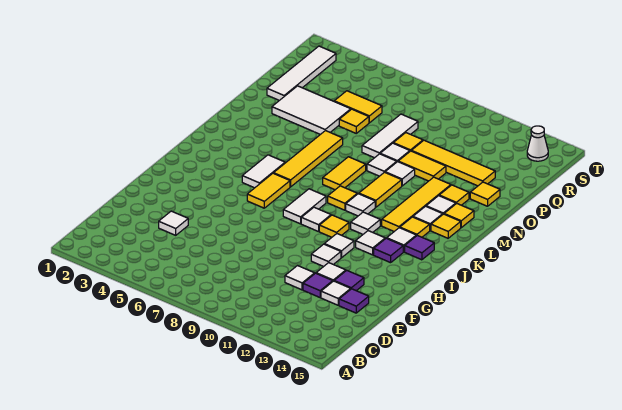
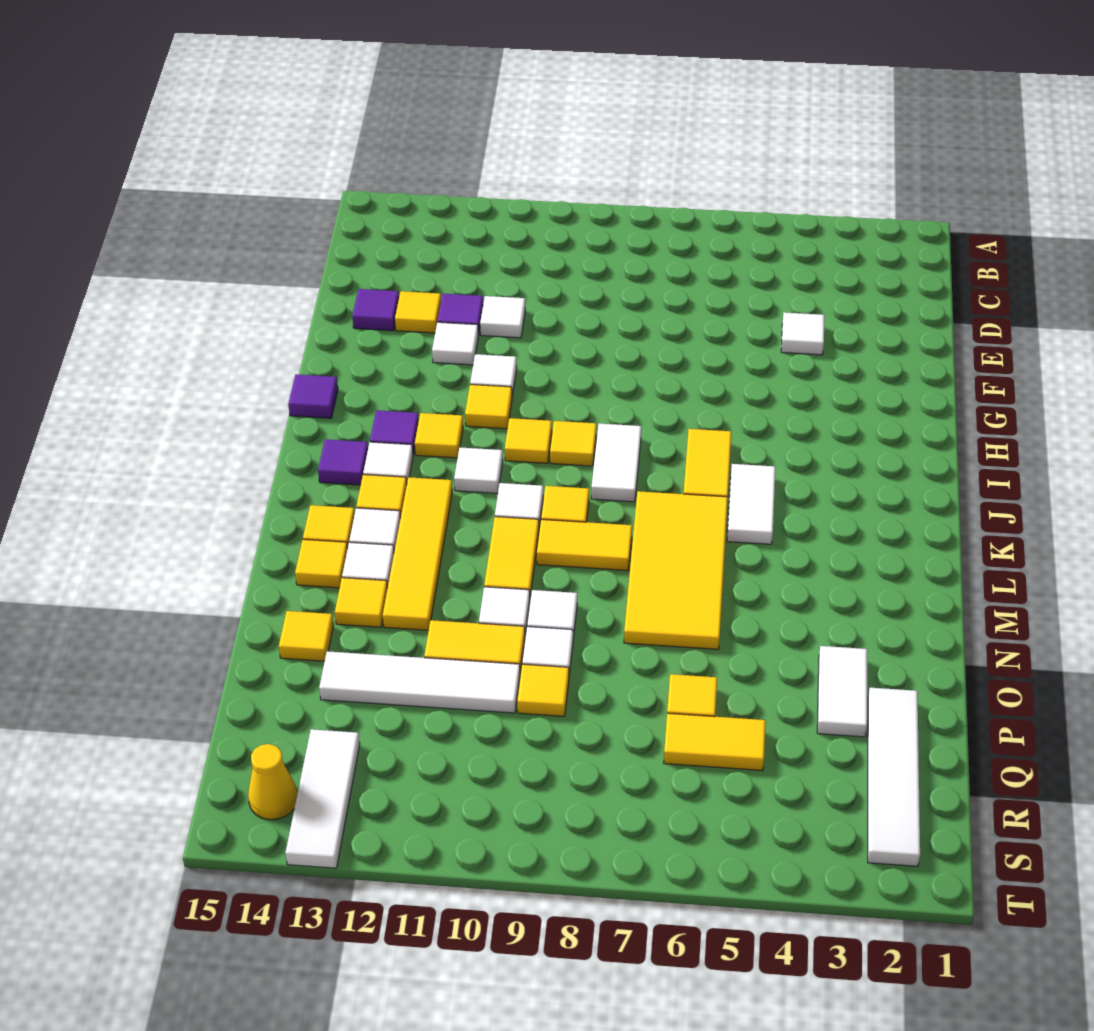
white 1x1 tile [321,281,351,305] -> yellow 1x1 tile [395,291,441,333]
purple 1x1 tile [335,270,364,291] -> purple 1x1 tile moved to [288,374,338,418]
white 1x1 tile [325,234,354,258] -> yellow 1x1 tile [465,385,512,429]
white 1x1 tile [301,207,331,232] -> yellow 1x1 tile [550,421,596,466]
white 1x1 tile [356,231,385,255] -> yellow 1x1 tile [415,413,463,458]
yellow 1x4 tile [274,131,343,187] -> yellow 2x4 tile [624,491,728,649]
yellow 1x2 tile [323,157,366,190] -> yellow 1x2 tile turned to [537,520,632,570]
white 2x3 tile [272,86,351,134] -> white 1x2 tile [817,646,867,737]
white 1x3 tile [362,114,418,158] -> white 1x3 tile moved to [285,729,360,868]
yellow 1x4 tile [412,140,495,186] -> white 1x4 tile [319,651,520,713]
white 1x1 cone [527,126,548,161] -> yellow 1x1 cone [248,744,297,820]

